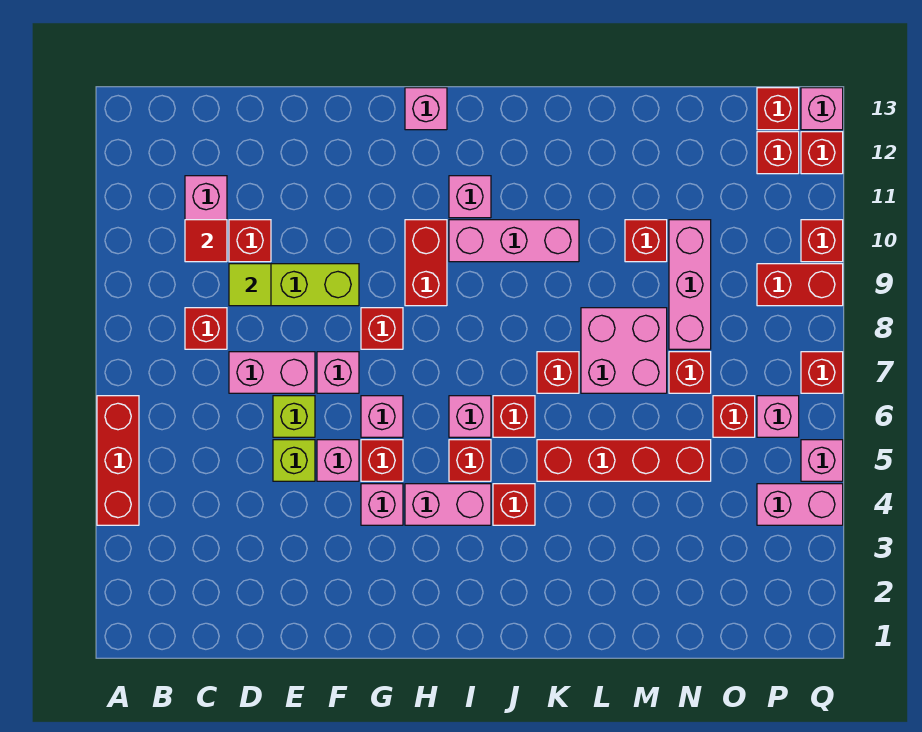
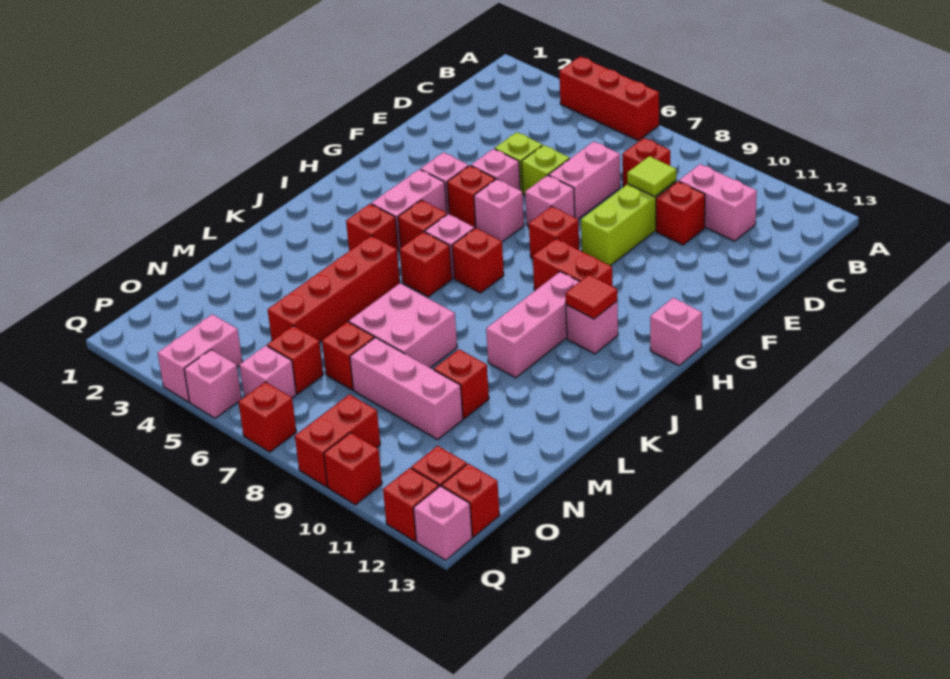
red 1x1 tile [185,220,227,262] -> red 1x1 tile moved to [566,275,618,319]
red 1x1 brick [537,352,579,393] -> red 1x1 brick moved to [452,228,504,293]

